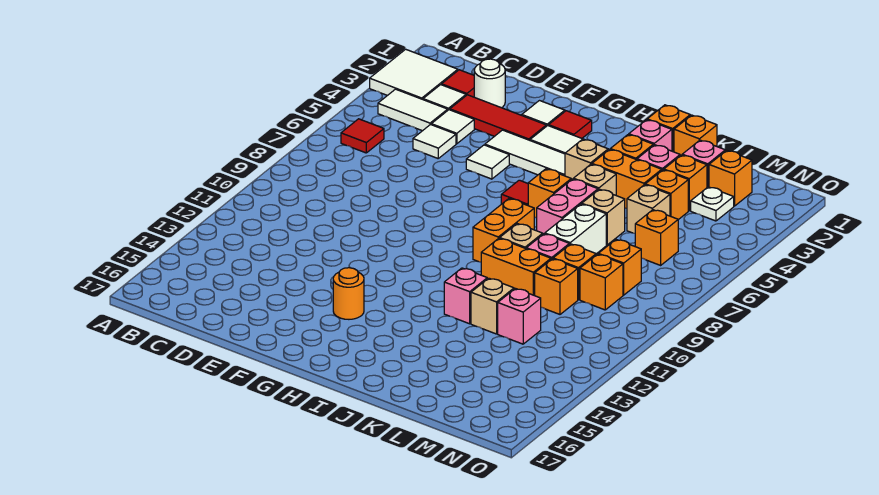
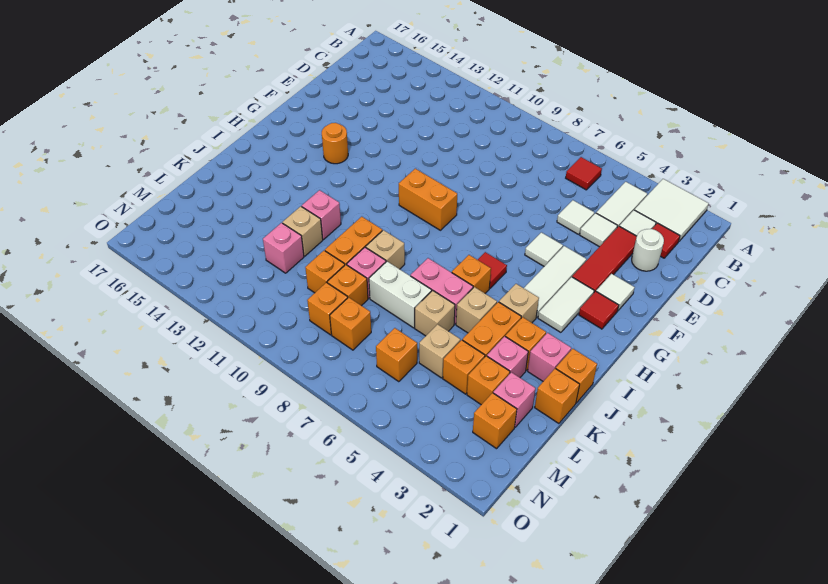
orange 1x2 brick [473,199,534,262] -> orange 1x2 brick moved to [399,169,457,230]
white 1x1 plate [691,187,734,221] -> none

